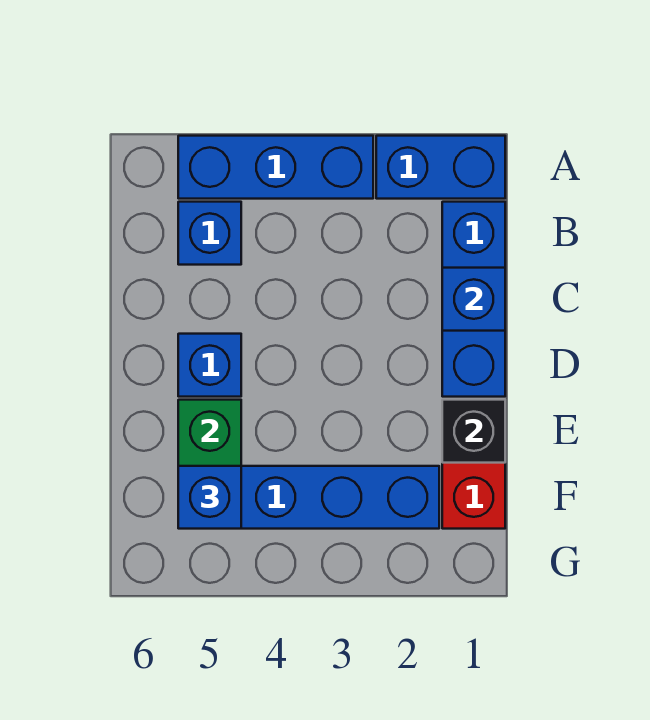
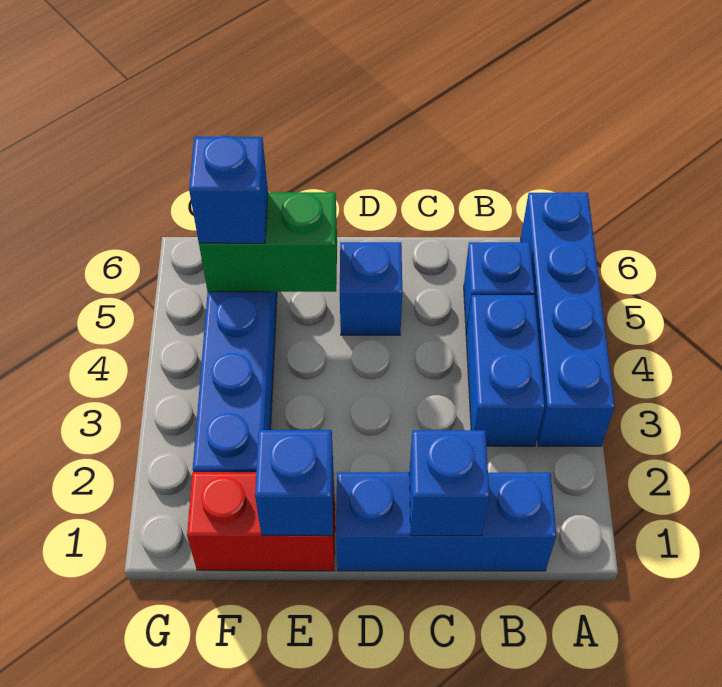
blue 1x2 brick [376,136,505,199] -> blue 1x2 brick moved to [466,295,545,446]
blue 1x3 brick [178,136,373,199] -> blue 1x4 brick [521,193,615,446]
black 1x1 brick [442,400,505,463] -> blue 1x1 brick [255,430,334,536]

